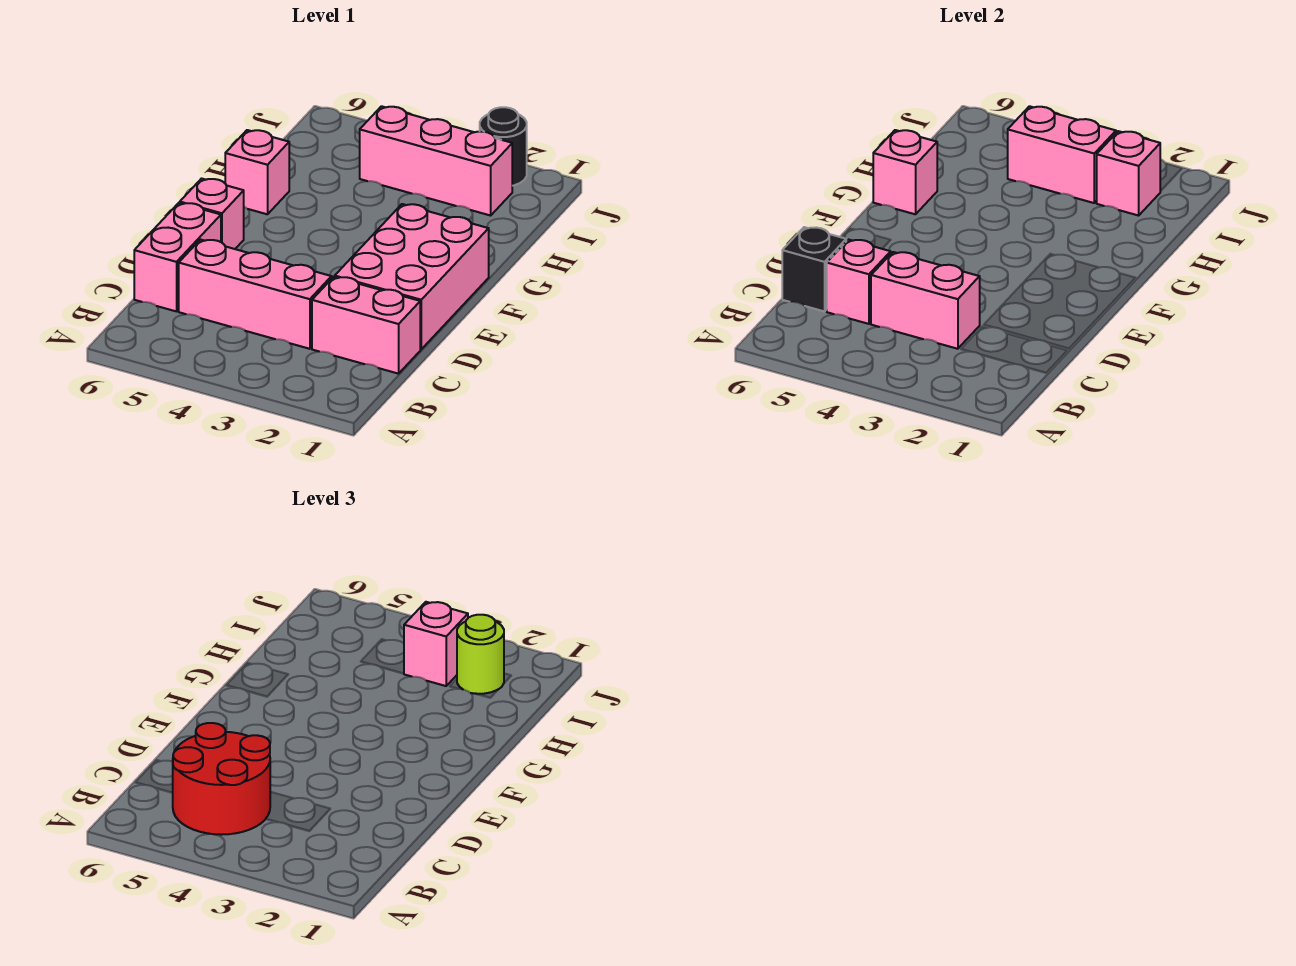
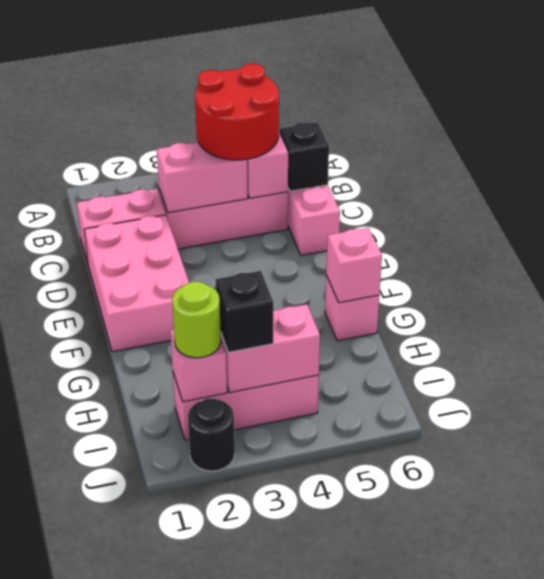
pink 1x1 brick [180,179,244,249] -> none
pink 1x1 brick [404,602,468,686] -> black 1x1 brick [216,271,273,352]

